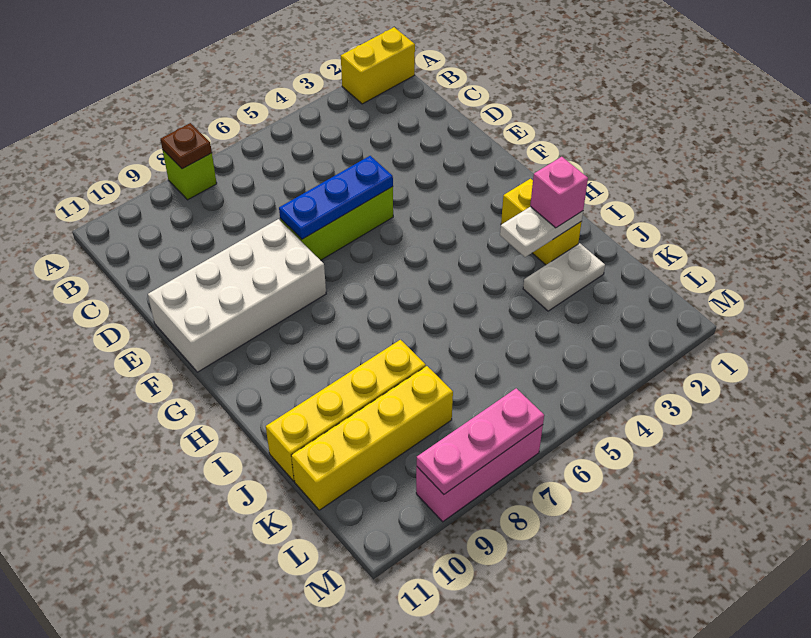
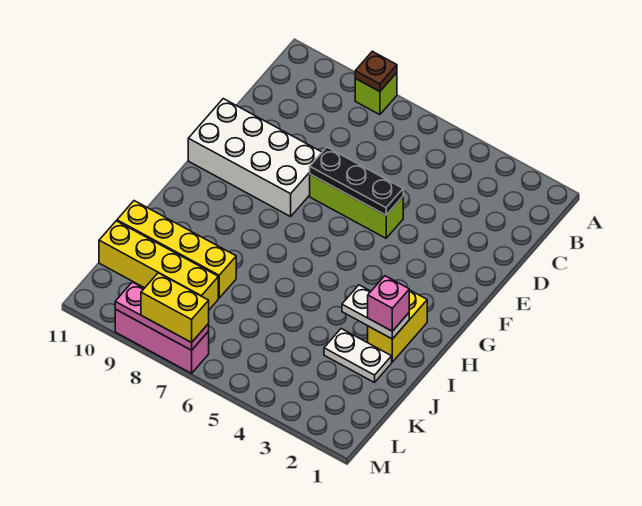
yellow 1x2 brick [341,27,415,104] -> yellow 1x2 brick moved to [141,273,209,343]
blue 1x3 plate [279,156,393,239] -> black 1x3 plate [310,147,403,215]

